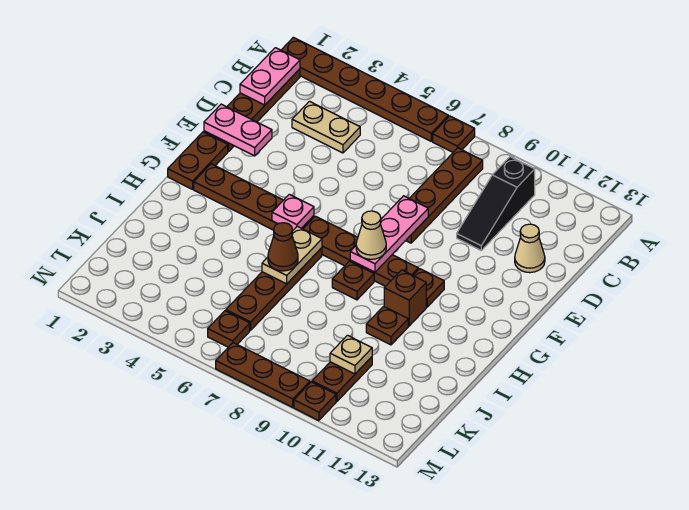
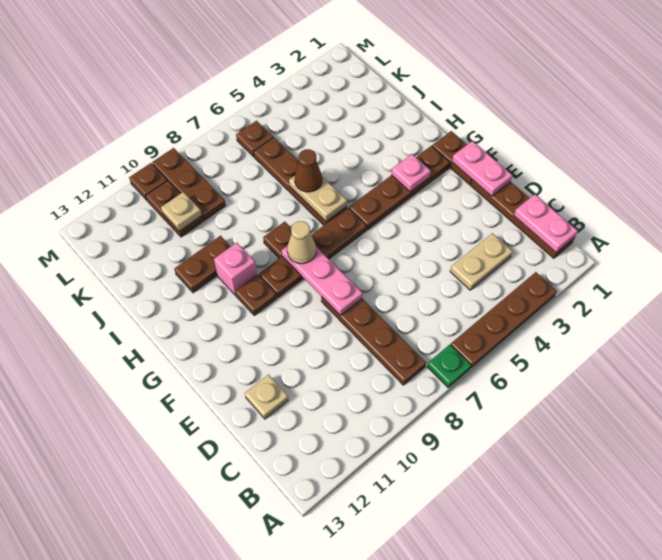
brown 1x6 plate [281,37,449,141] -> brown 1x4 plate [451,272,557,369]
brown 1x1 plate [433,116,475,152] -> green 1x1 plate [427,345,471,388]
black 1x3 slope [457,157,535,250] -> none
tan 1x1 cone [515,224,545,273] -> tan 1x1 plate [245,375,288,419]
pink 1x2 plate [204,104,272,156] -> pink 1x2 plate turned to [452,141,512,196]
pink 1x1 plate [272,194,314,231] -> pink 1x1 plate moved to [392,154,431,192]
brown 1x1 brick [384,270,426,326] -> pink 1x1 brick [214,243,257,295]
brown 1x1 plate [366,306,408,345] -> brown 1x2 plate [174,236,231,293]
brown 1x3 plate [216,343,310,407] -> brown 1x3 plate turned to [152,148,226,221]

